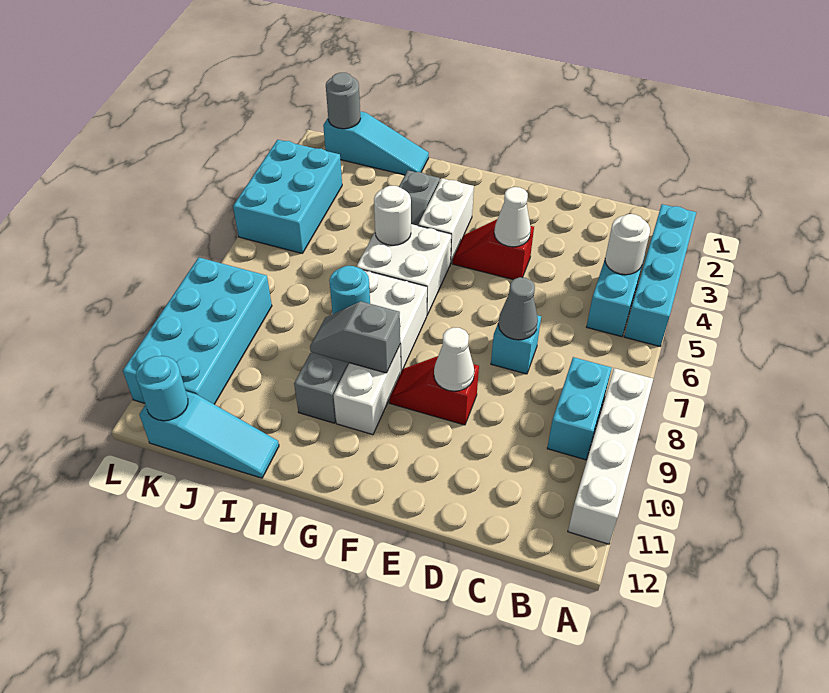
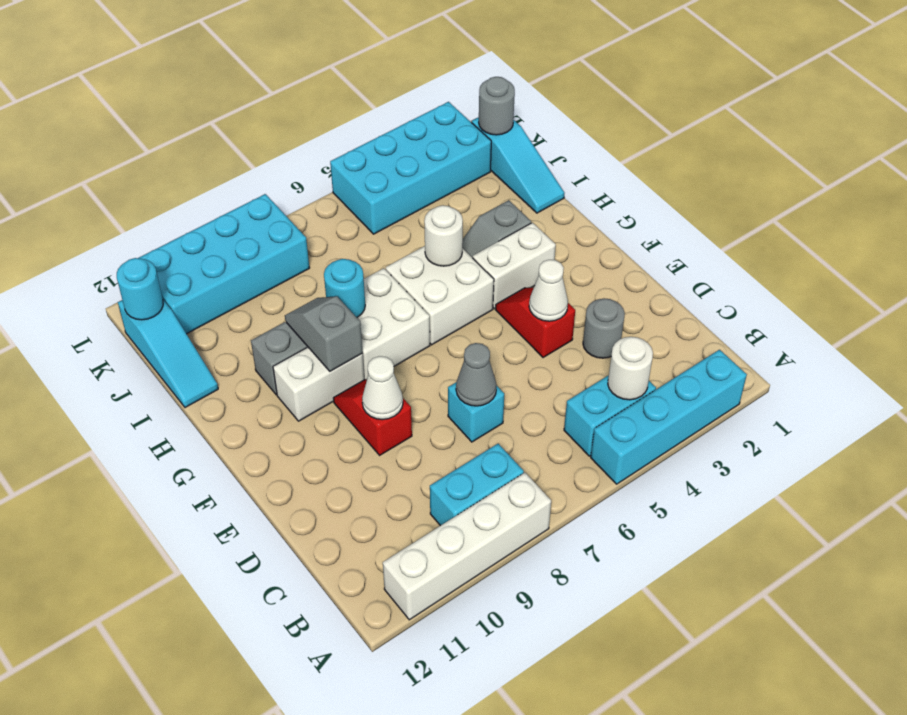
none -> grey 1x1 round brick [583,298,625,358]
cyan 2x3 brick [233,140,342,253] -> cyan 2x4 brick [330,102,491,234]

